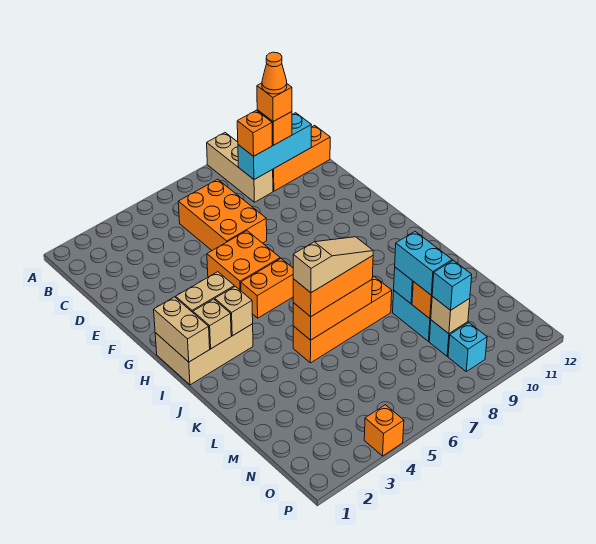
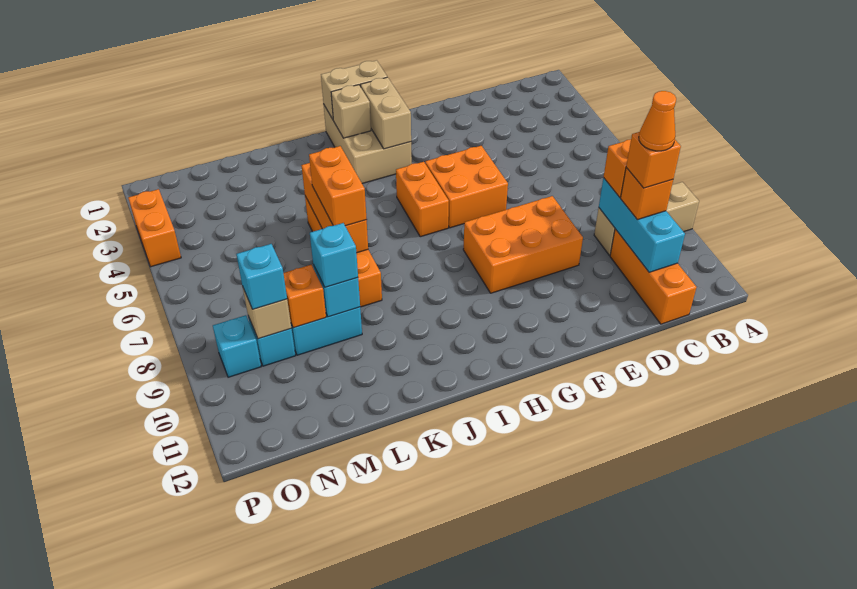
orange 2x3 brick [178,179,267,250] -> orange 2x3 brick moved to [463,196,583,293]
tan 1x1 brick [215,286,253,336] -> none
orange 1x3 brick [293,256,373,317] -> orange 1x2 brick [309,146,367,226]
tan 1x3 slope [293,237,373,293] -> none
cyan 1x2 brick [395,232,452,295] -> cyan 1x1 brick [310,223,358,287]
orange 1x1 brick [364,405,404,456] -> orange 1x2 brick [128,189,181,267]

